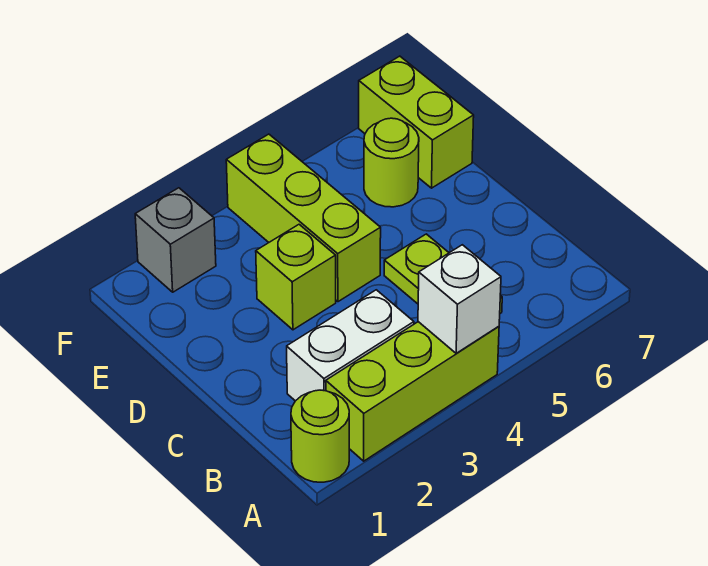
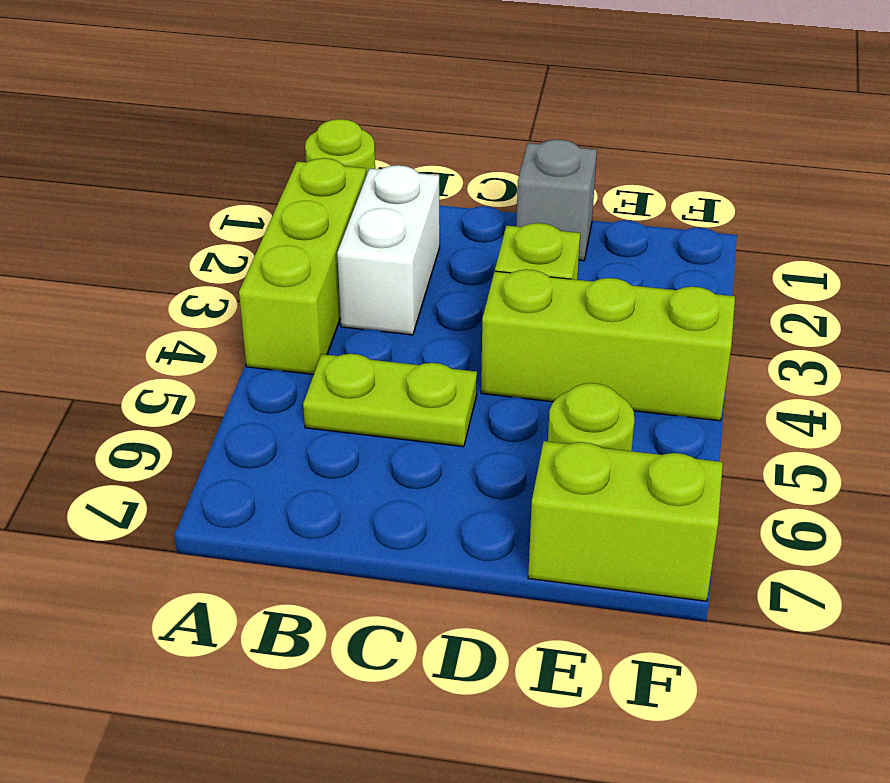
white 1x1 brick [418,245,501,353] -> none
grey 1x1 brick [135,188,216,292] -> grey 1x1 brick moved to [516,139,597,261]

